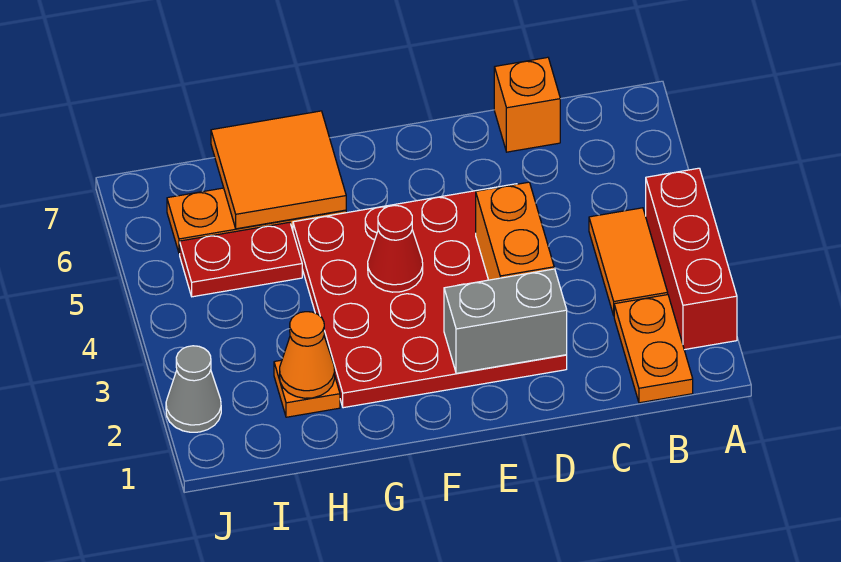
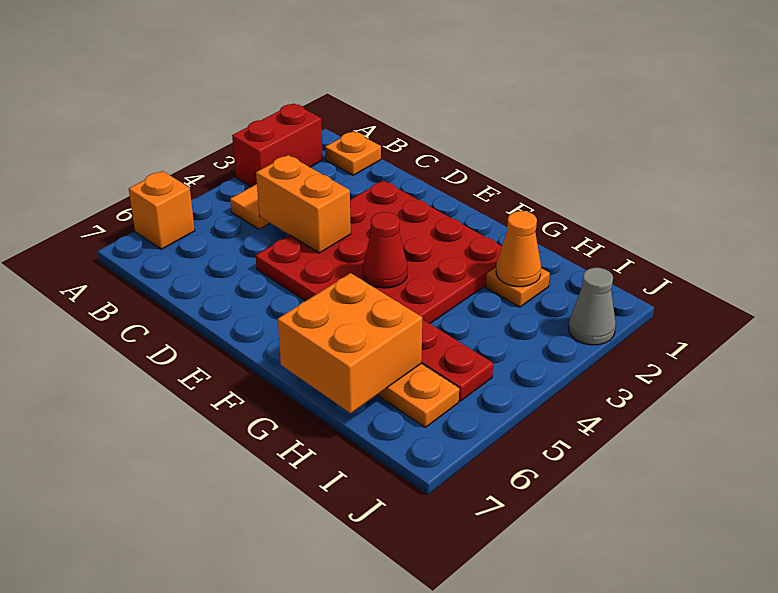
red 1x3 brick [646,168,737,350] -> red 1x2 brick [232,104,323,187]
orange 1x2 plate [614,295,693,403] -> orange 1x1 plate [325,131,381,175]
orange 1x1 brick [494,57,560,152] -> orange 1x1 brick moved to [129,171,195,249]
grey 1x2 brick [444,269,567,373] -> none
orange 1x2 brick [476,182,554,280] -> orange 1x2 brick turned to [256,155,351,253]
orange 2x2 tile [211,111,346,229] -> orange 2x2 brick [278,273,422,413]

